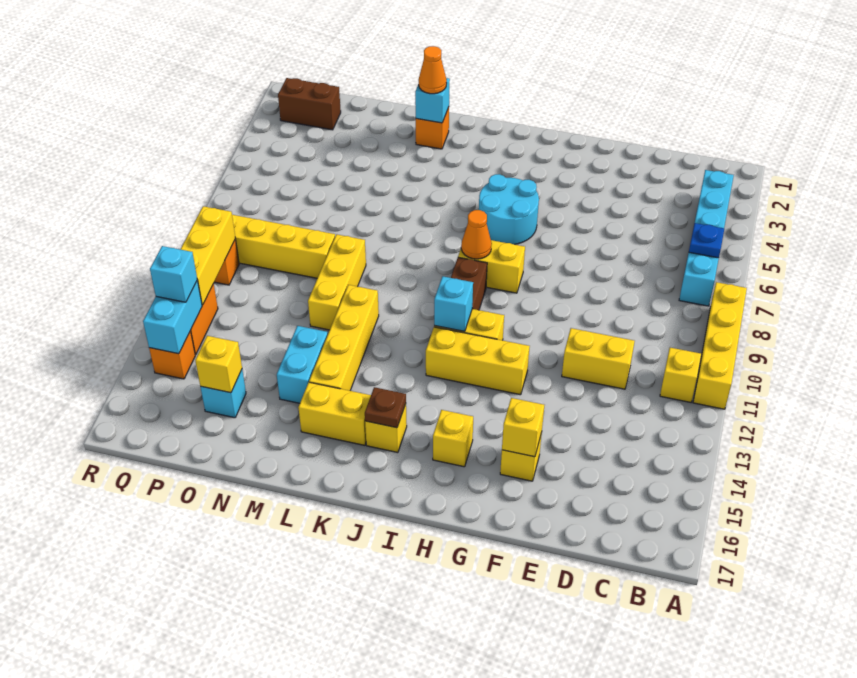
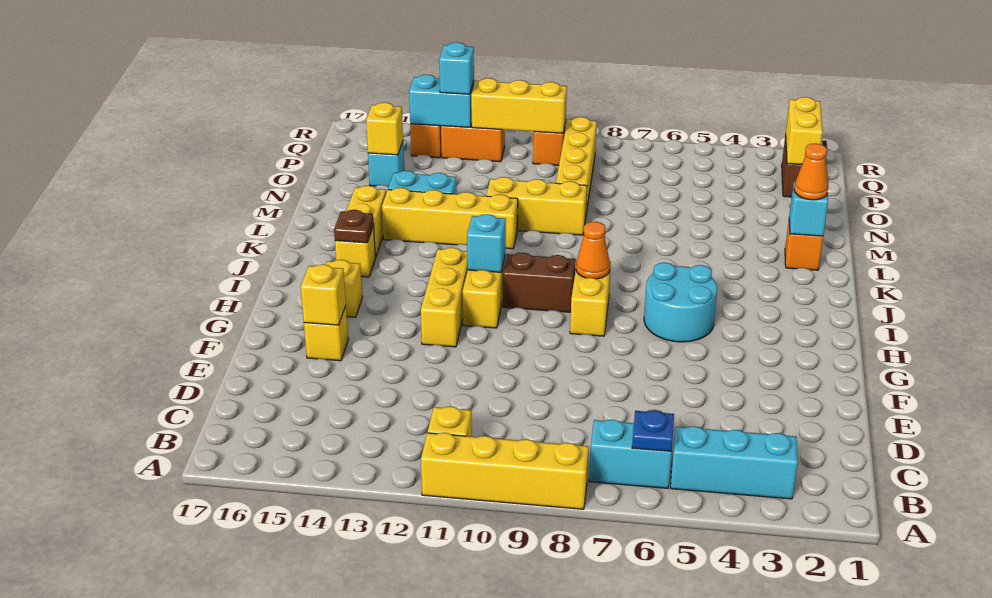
yellow 1x2 brick [562,328,635,389] -> yellow 1x2 brick moved to [786,97,823,164]

